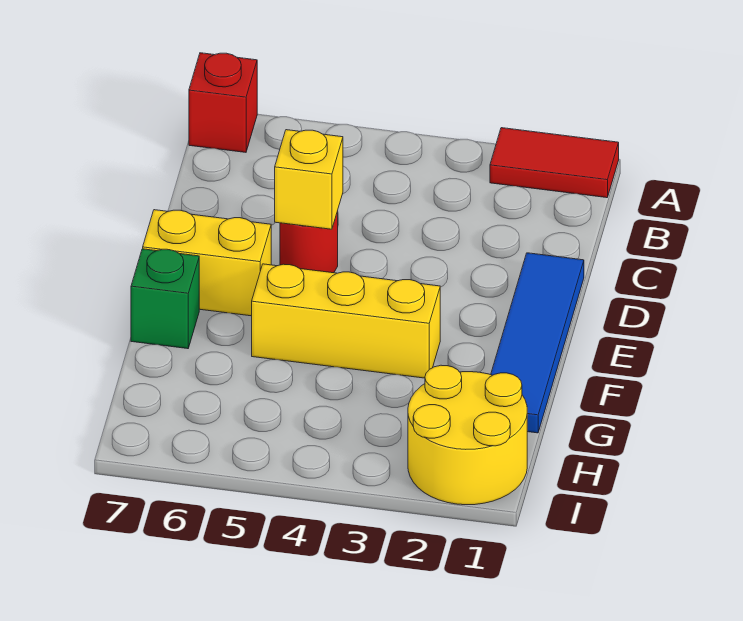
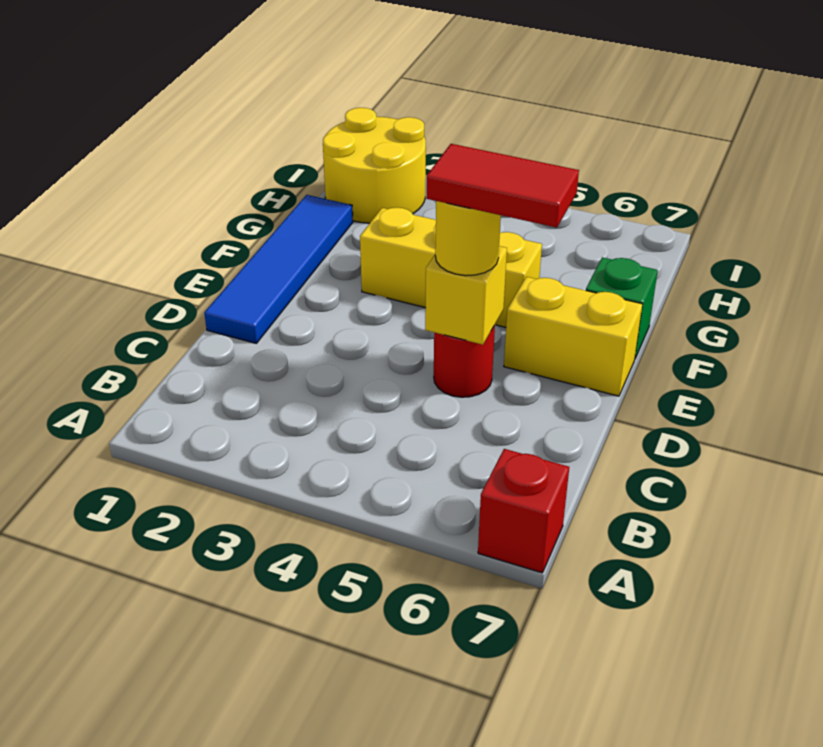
red 1x2 tile [490,128,619,198] -> red 1x2 tile moved to [426,144,579,228]
none -> yellow 1x1 round brick [435,201,501,276]

